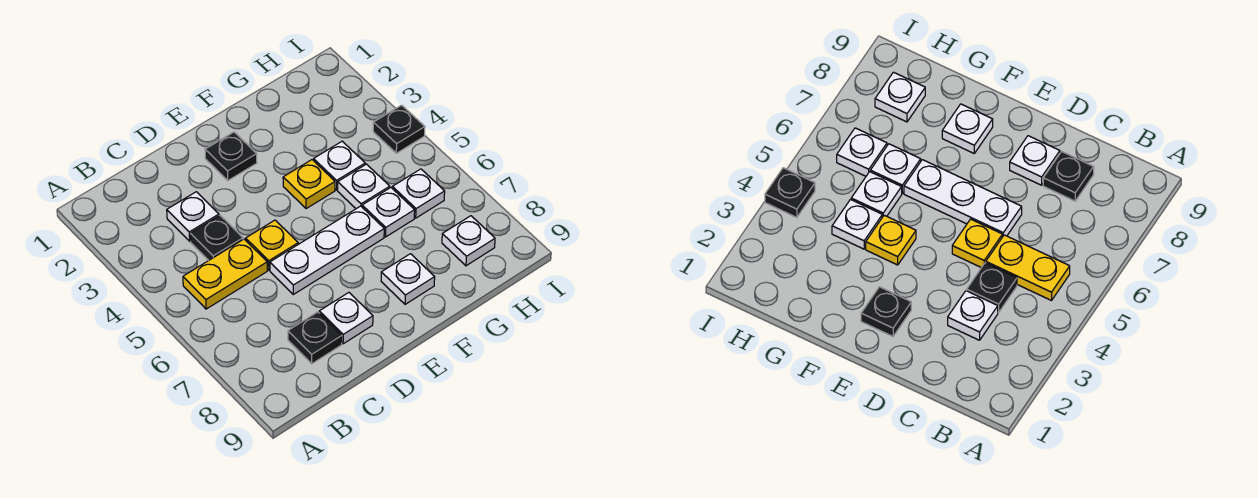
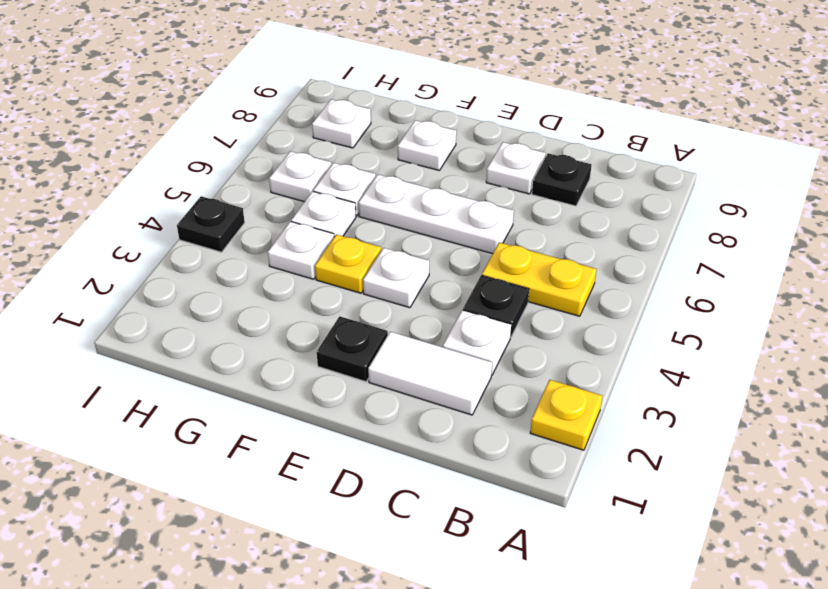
none -> white 1x2 tile [368,332,492,415]
yellow 1x1 plate [246,220,298,270] -> yellow 1x1 plate moved to [530,380,602,450]
none -> white 1x1 plate [363,248,429,308]

